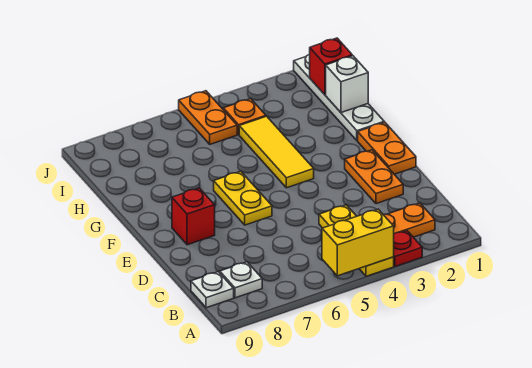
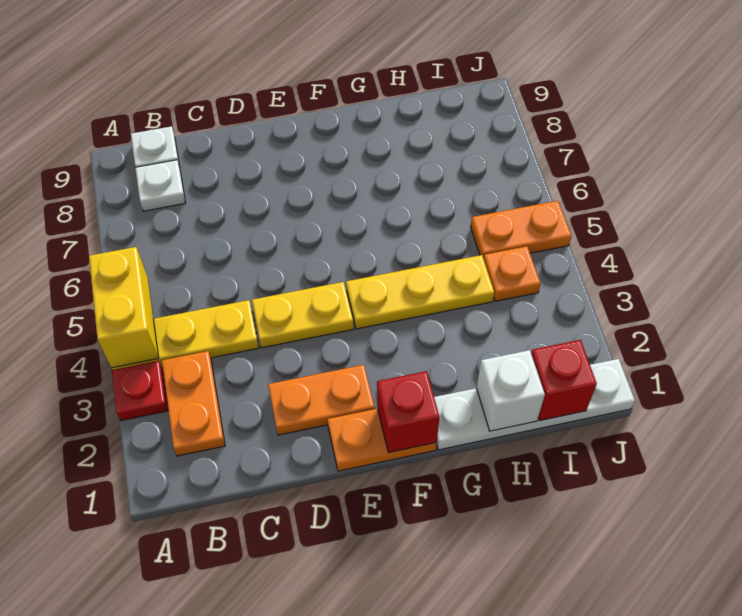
yellow 1x2 plate [214,171,272,225] -> yellow 1x2 plate moved to [252,282,354,348]
red 1x1 brick [172,188,215,245] -> red 1x1 brick moved to [377,371,439,453]
yellow 1x3 tile [239,116,314,188] -> yellow 1x3 plate [346,255,494,329]

